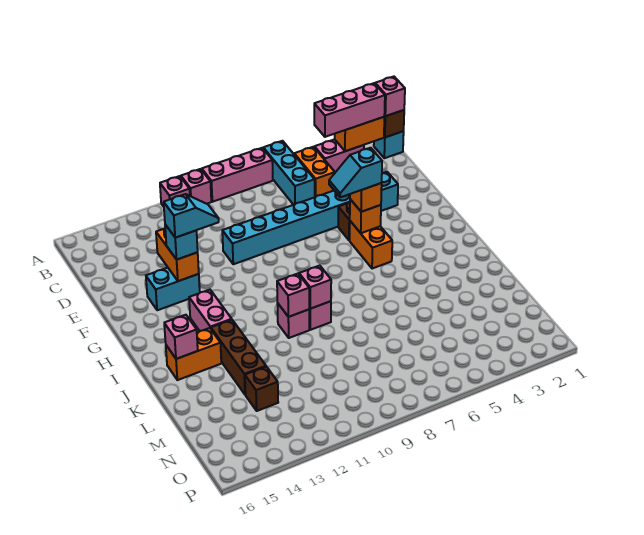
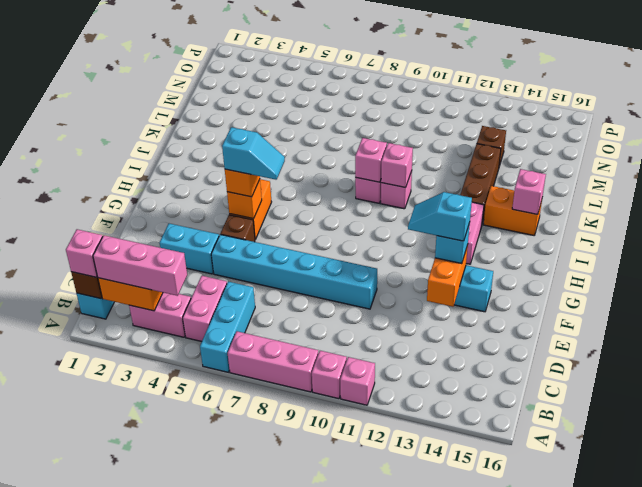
orange 1x2 brick [294,147,335,197] -> pink 1x2 brick [183,276,227,342]

